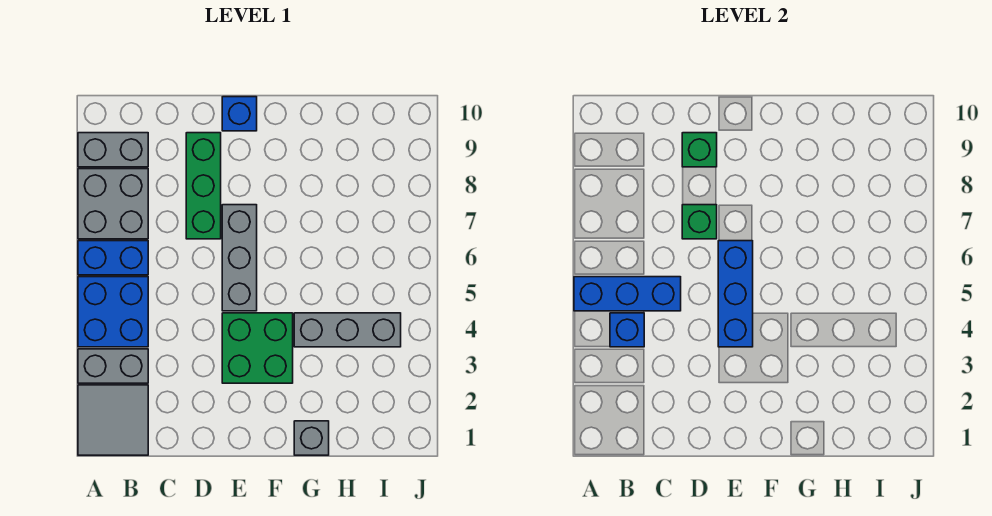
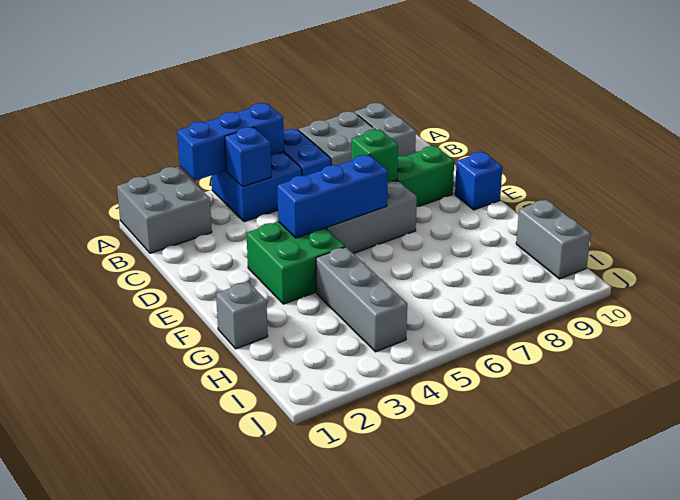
grey 2x2 tile [78,385,148,455] -> grey 2x2 brick [117,167,212,253]
grey 1x2 brick [78,349,148,383] -> grey 1x2 brick moved to [516,200,591,279]
blue 1x3 brick [574,277,681,311] -> blue 1x3 brick turned to [177,103,284,180]
green 1x1 brick [682,133,717,167] -> none

